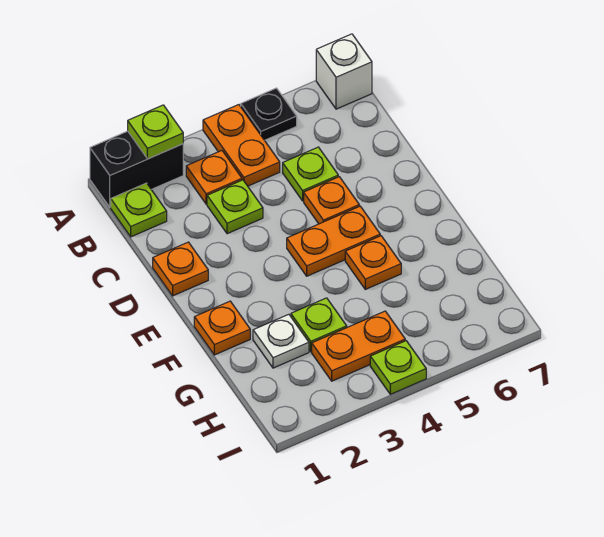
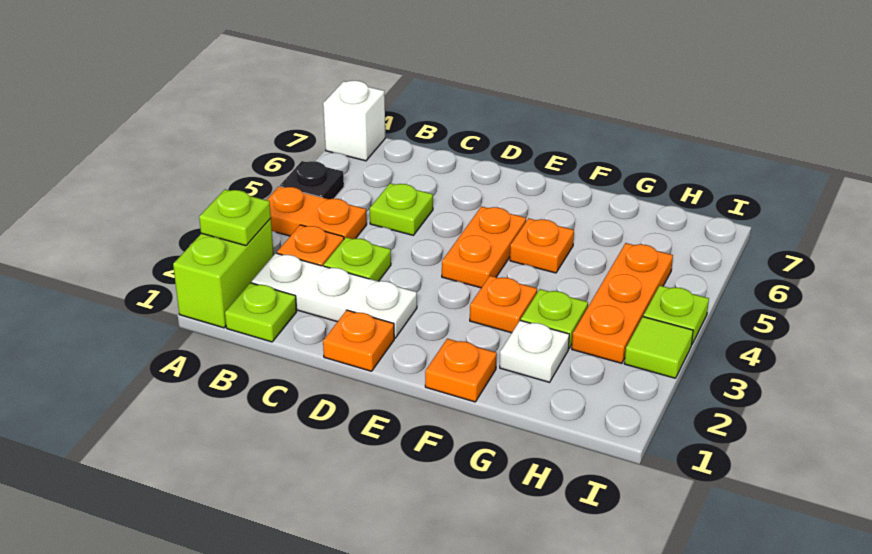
black 1x2 brick [90,131,183,207] -> lime 1x2 brick [173,218,274,328]
none -> white 1x3 plate [252,253,417,338]
orange 1x1 plate [304,177,359,224] -> orange 1x1 plate moved to [470,276,537,333]
orange 1x2 plate [312,311,405,381] -> orange 1x3 plate [572,243,673,363]
none -> lime 1x1 tile [624,317,693,378]

